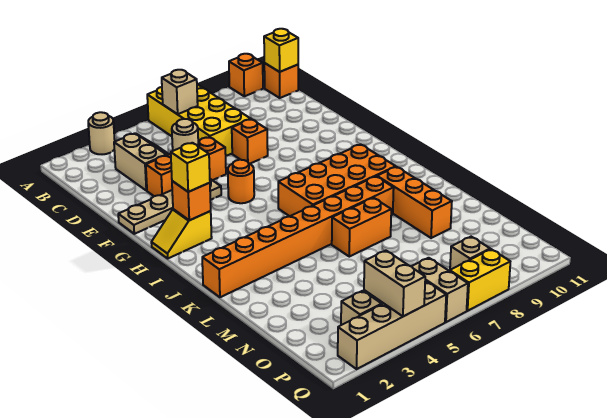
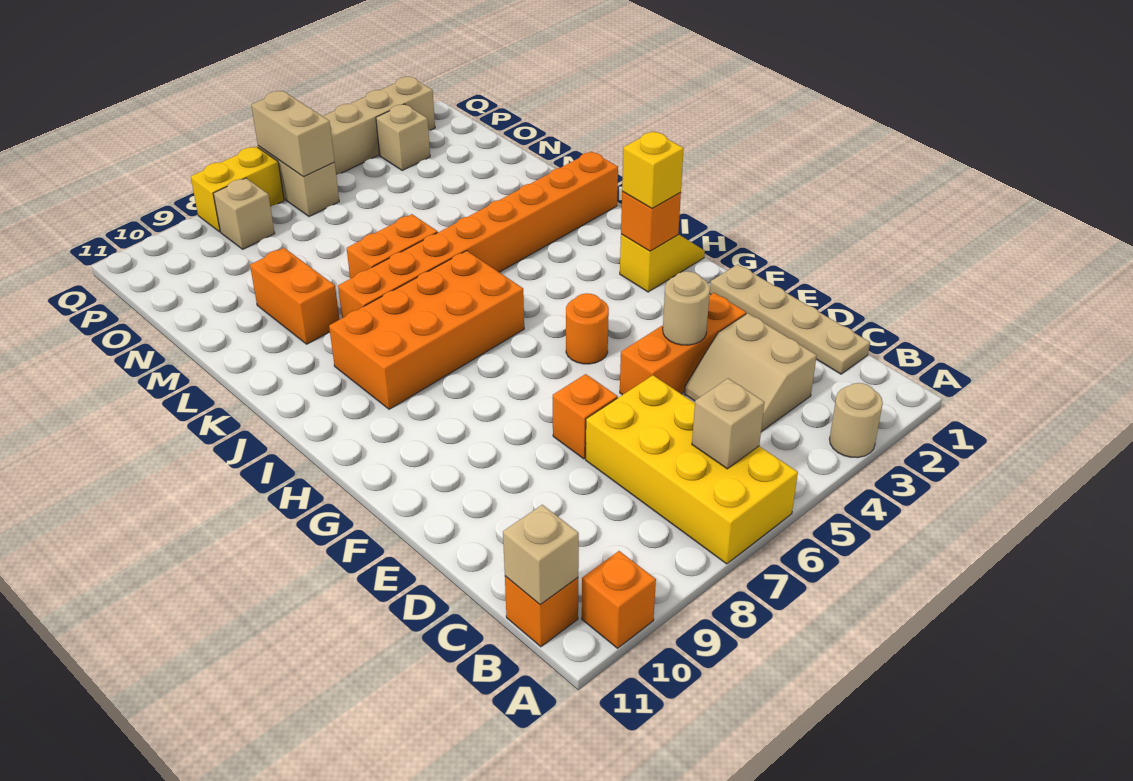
yellow 1x1 brick [264,29,298,72] -> tan 1x1 brick [503,505,579,605]
tan 1x4 plate [118,179,221,234] -> tan 1x4 plate turned to [710,264,870,374]
orange 1x3 brick [377,167,452,238] -> orange 1x2 brick [250,248,339,344]
tan 1x2 brick [364,251,425,316] -> tan 1x2 brick moved to [251,91,335,177]

